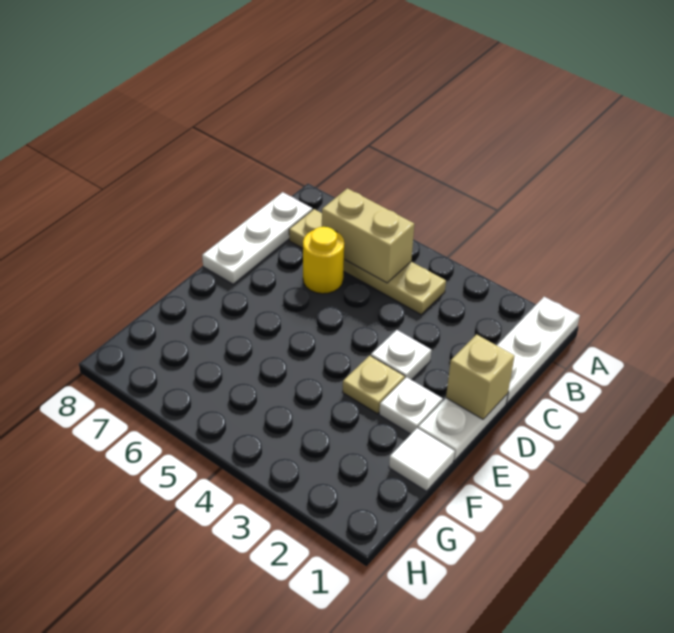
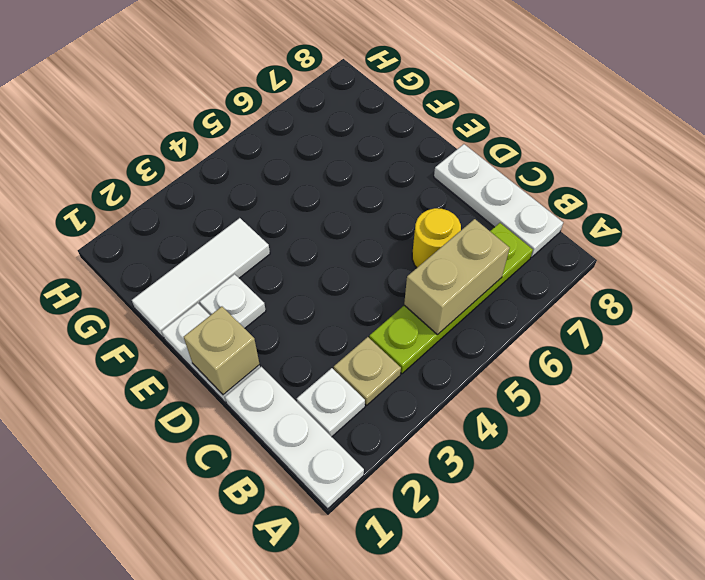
tan 1x4 plate [289,209,446,314] -> lime 1x4 plate [369,223,533,374]
white 1x1 plate [371,330,431,380] -> white 1x1 plate moved to [297,368,365,437]
tan 1x1 plate [343,356,405,414] -> tan 1x1 plate moved to [334,337,401,405]
white 1x1 tile [389,428,455,491] -> white 1x3 tile [132,218,270,338]

